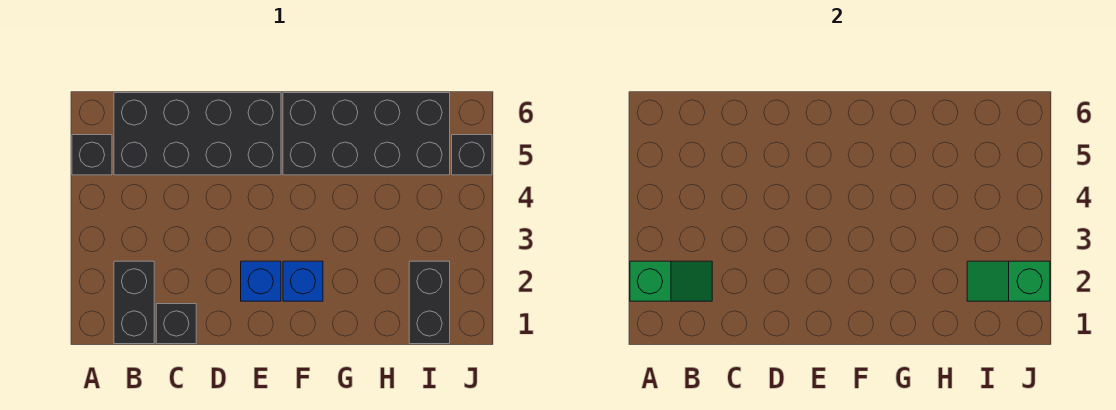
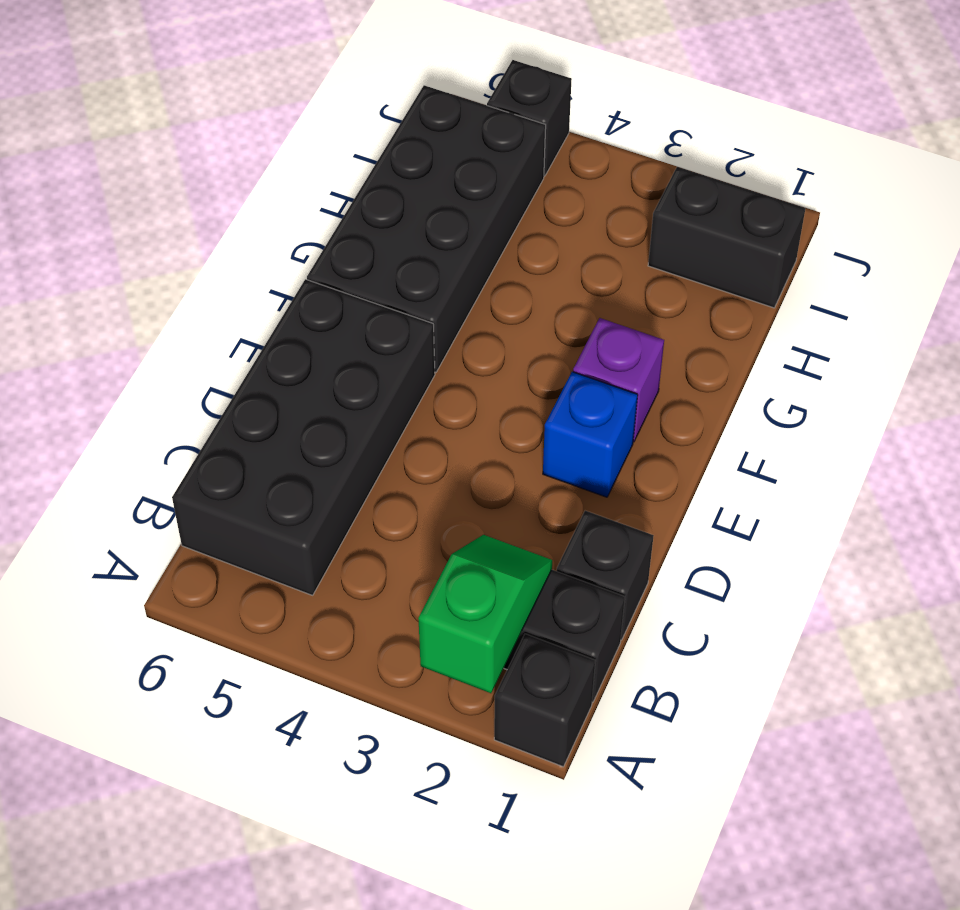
black 1x1 brick [72,135,112,175] -> black 1x1 brick moved to [494,634,596,767]
blue 1x1 brick [283,261,323,301] -> purple 1x1 brick [573,318,664,442]
green 1x2 slope [967,261,1050,301] -> none

